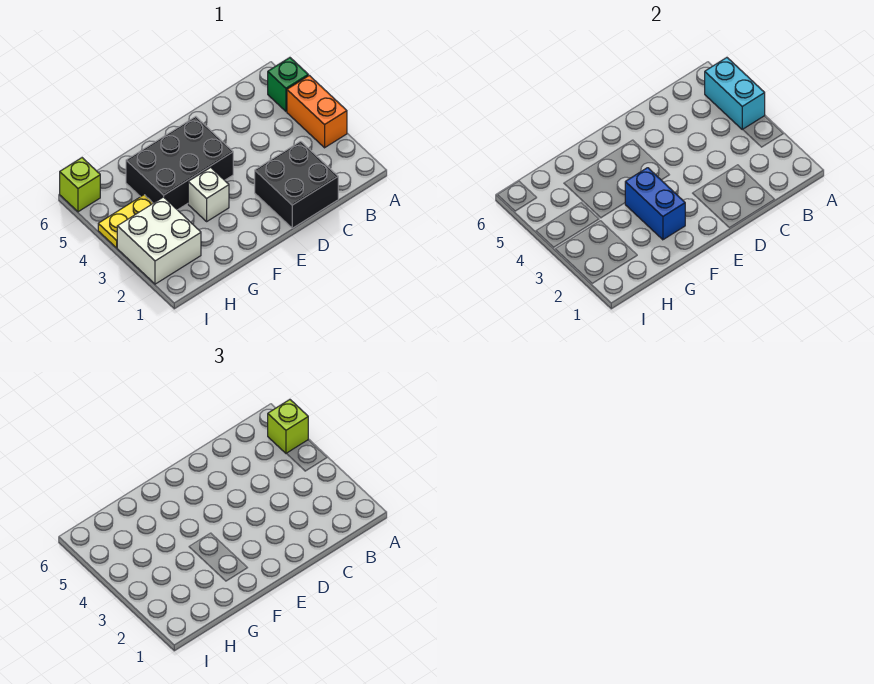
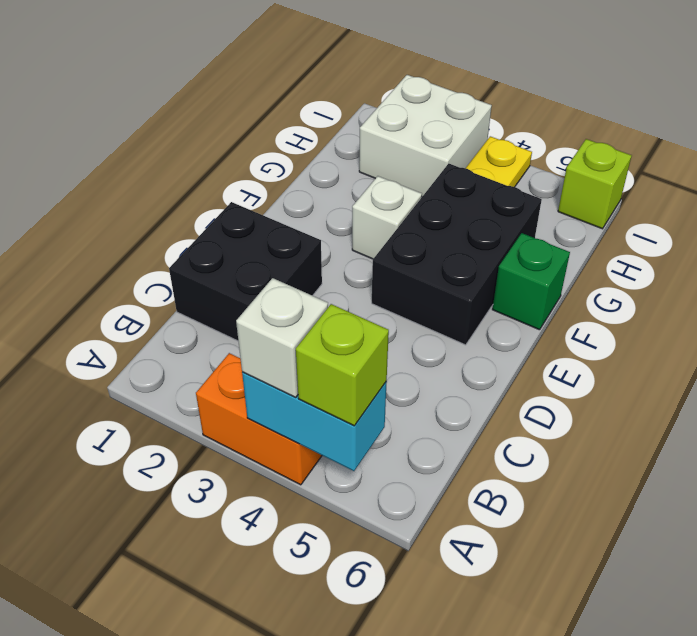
none -> white 1x1 brick [236,278,328,397]
green 1x1 brick [268,58,308,111] -> green 1x1 brick moved to [492,233,570,330]
blue 1x2 brick [625,168,685,240] -> none

